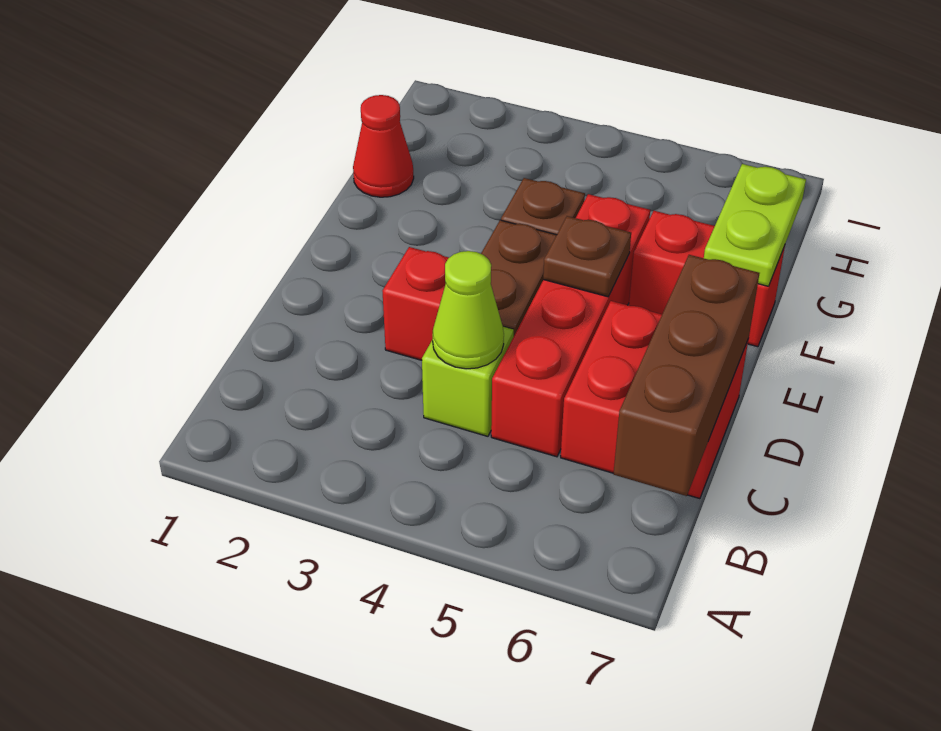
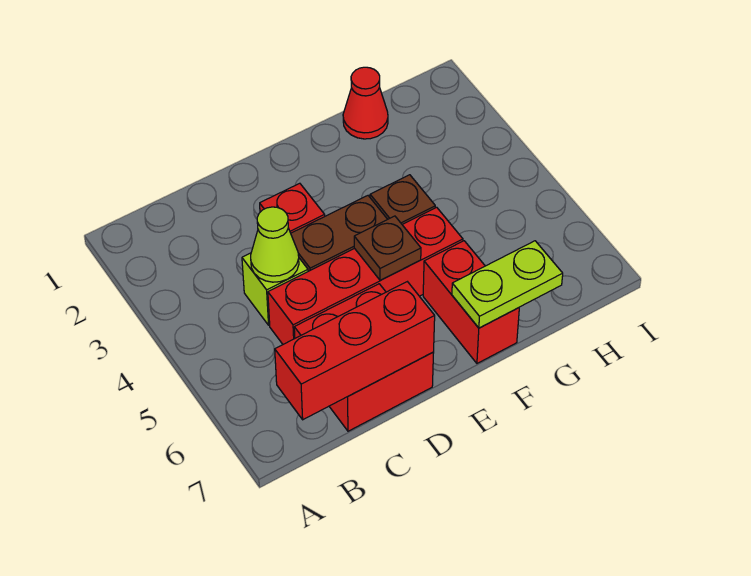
brown 1x3 brick [614,255,759,496] -> red 1x3 brick [275,282,435,420]

